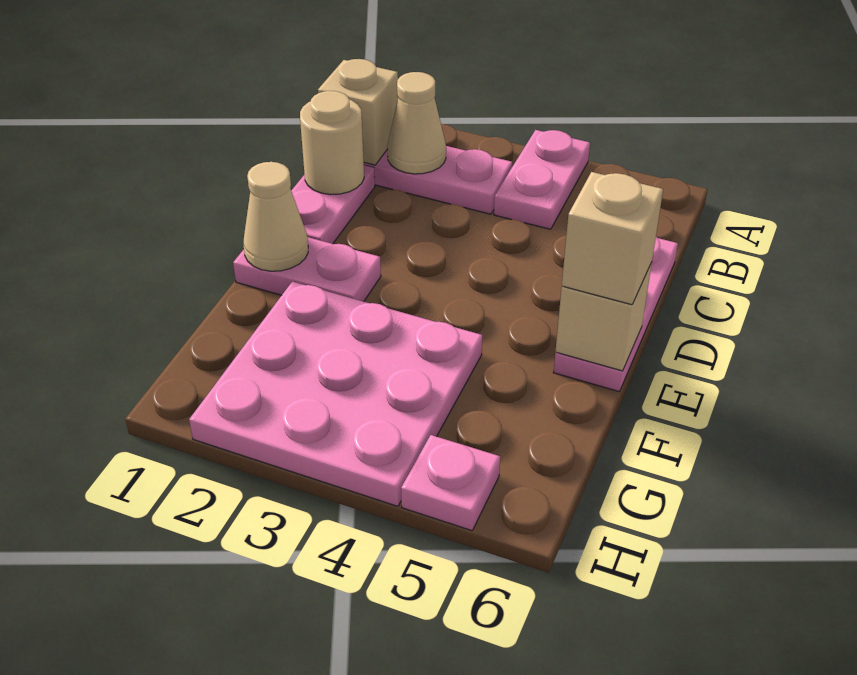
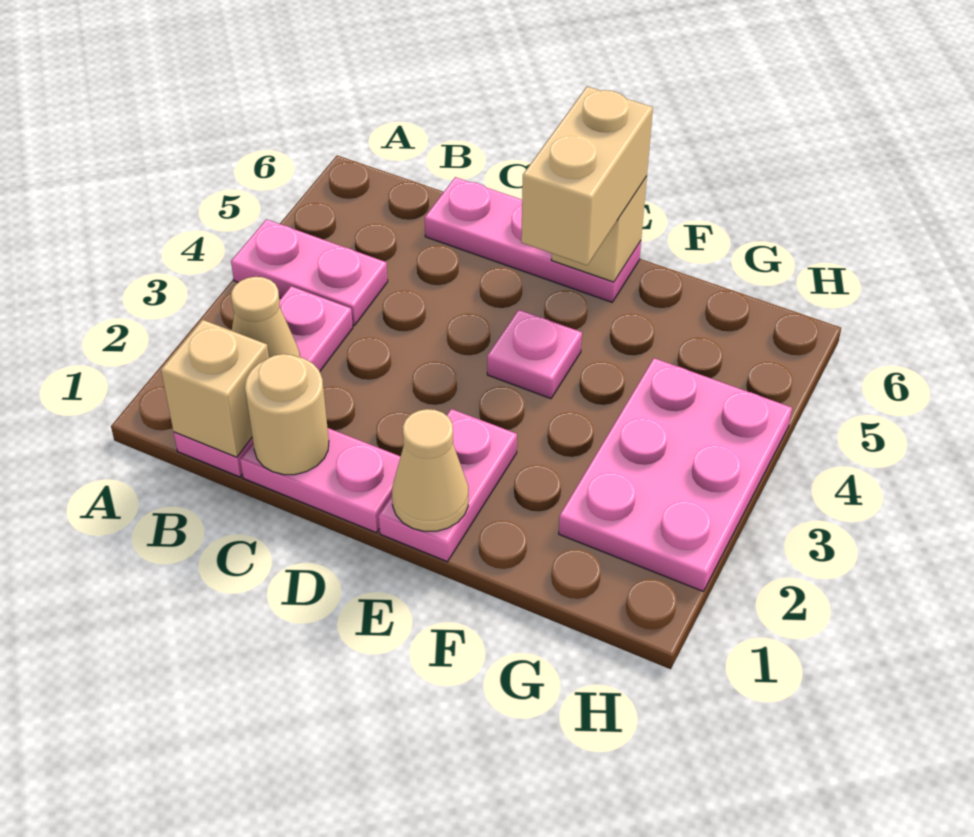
tan 1x1 brick [562,172,663,305] -> tan 1x2 brick [521,86,653,265]
pink 3x3 plate [189,281,482,506] -> pink 2x3 plate [559,358,792,591]
pink 1x1 plate [401,435,500,531] -> pink 1x1 plate moved to [487,310,582,399]

